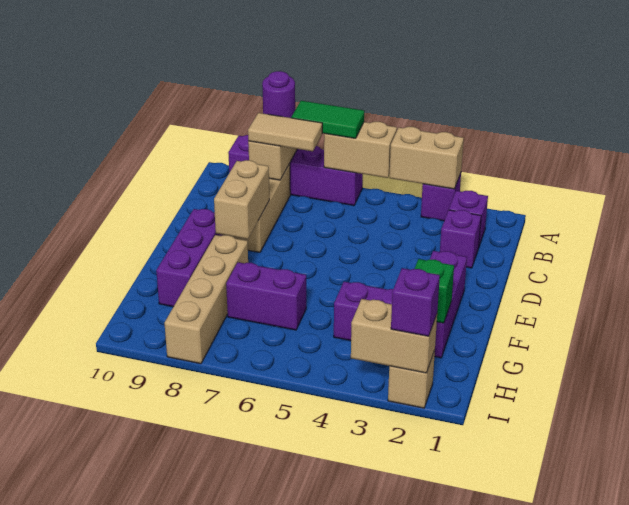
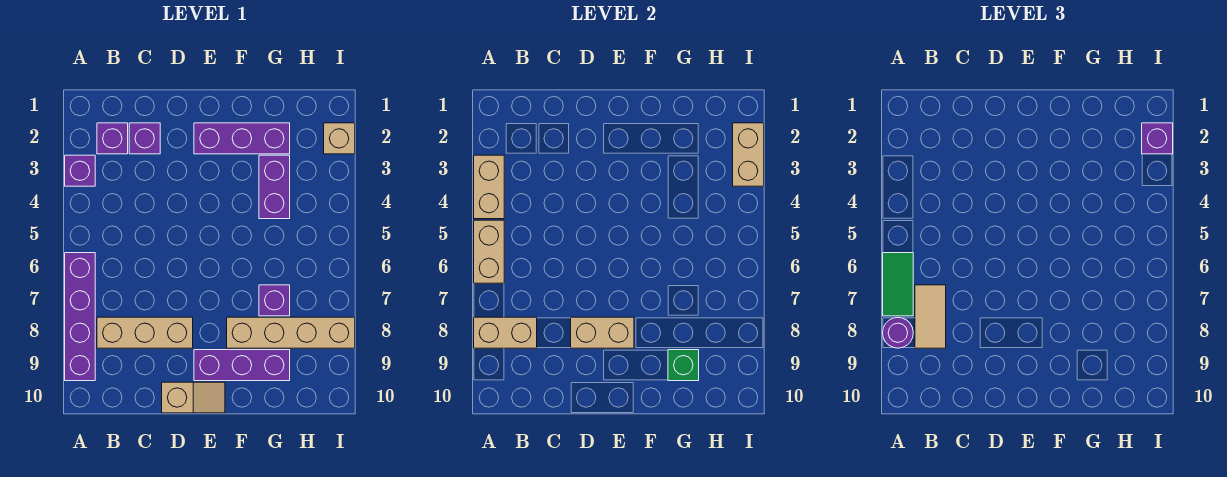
none -> tan 1x2 slope [162,382,225,413]
green 1x1 brick [415,259,454,323] -> green 1x1 brick moved to [668,350,699,381]
purple 1x2 brick [226,262,306,330] -> purple 1x1 brick [259,285,290,316]

